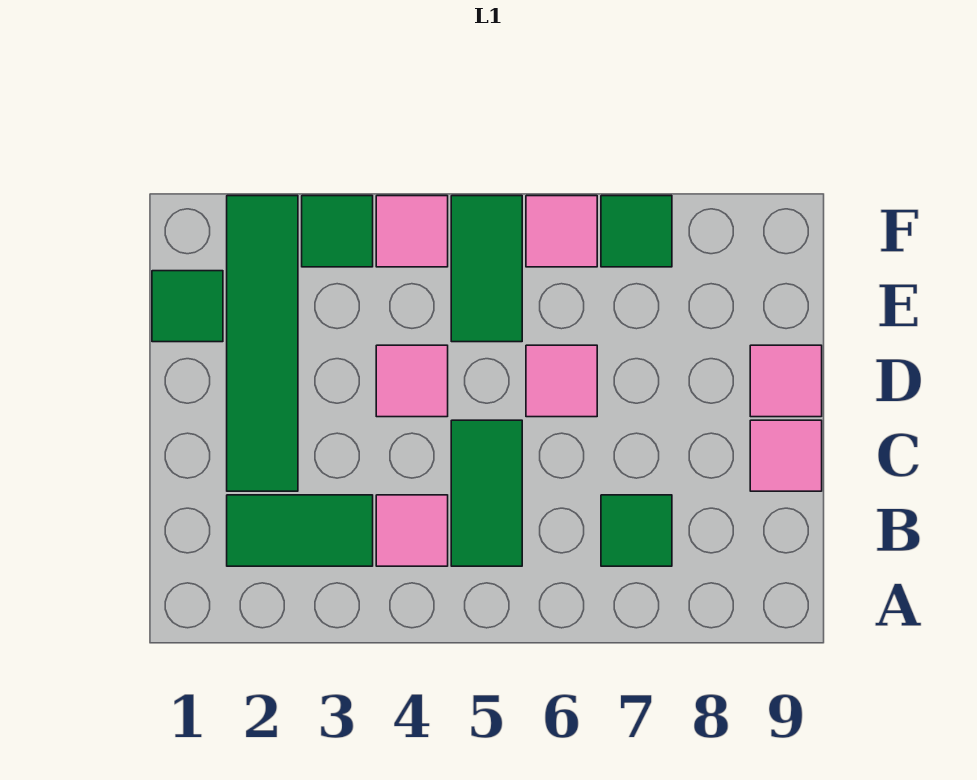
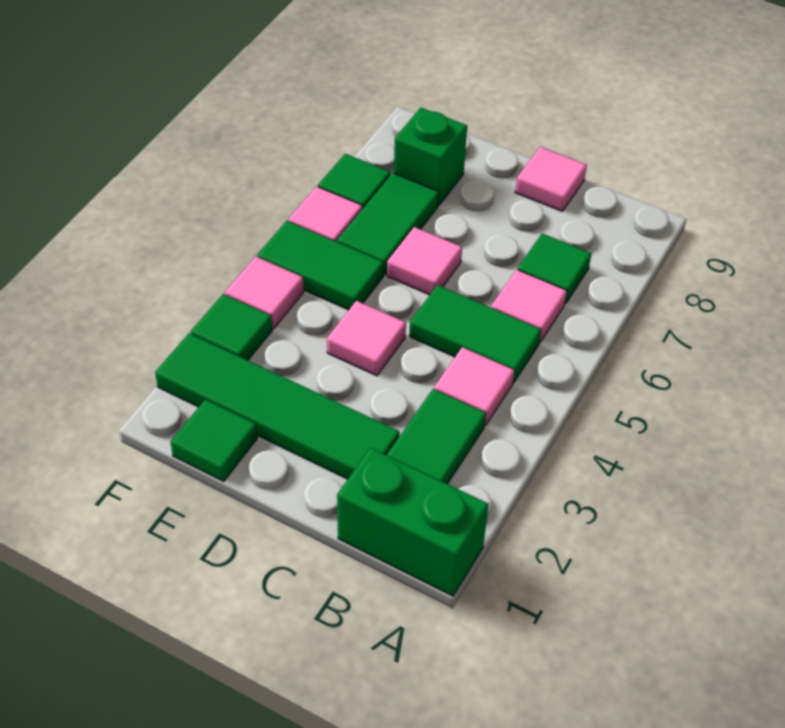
none -> green 1x2 brick [337,448,489,596]
pink 1x1 tile [750,345,822,417] -> pink 1x1 tile moved to [491,270,567,342]
none -> green 1x2 tile [337,173,439,275]
none -> green 1x1 brick [394,108,467,205]

